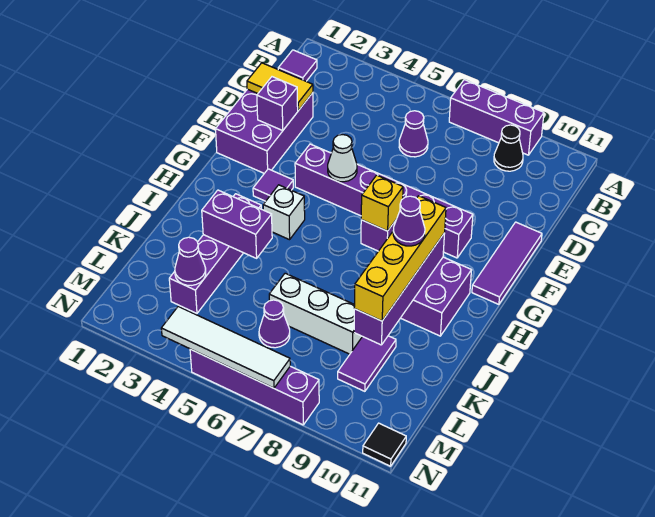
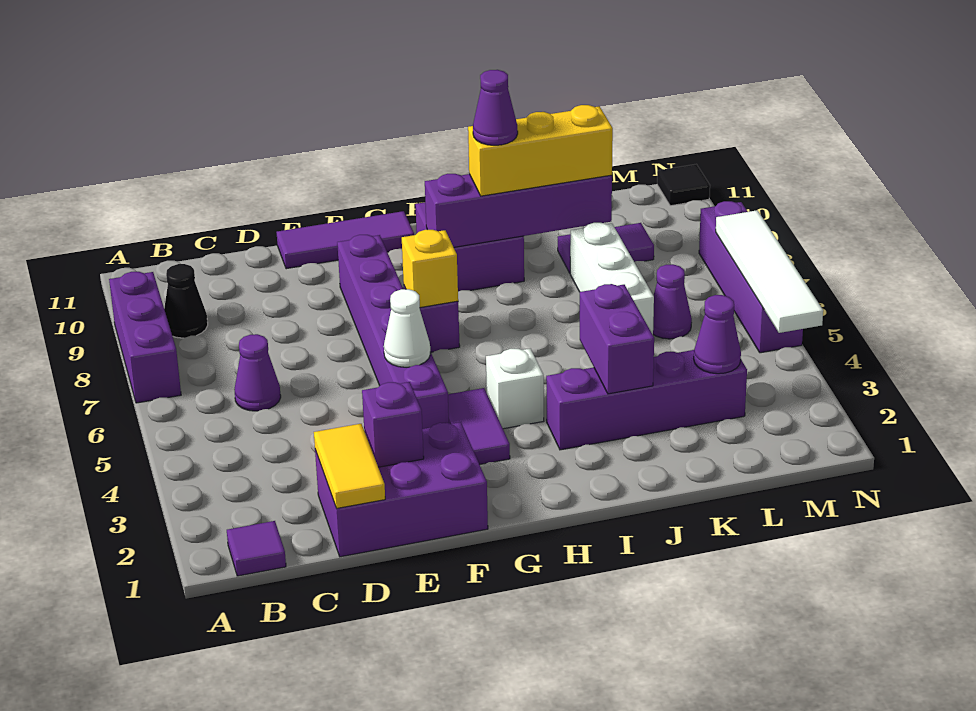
purple 1x1 tile [253,169,293,201] -> purple 1x2 tile [448,388,510,464]
yellow 1x4 brick [354,196,446,321] -> yellow 1x3 brick [468,105,613,196]

